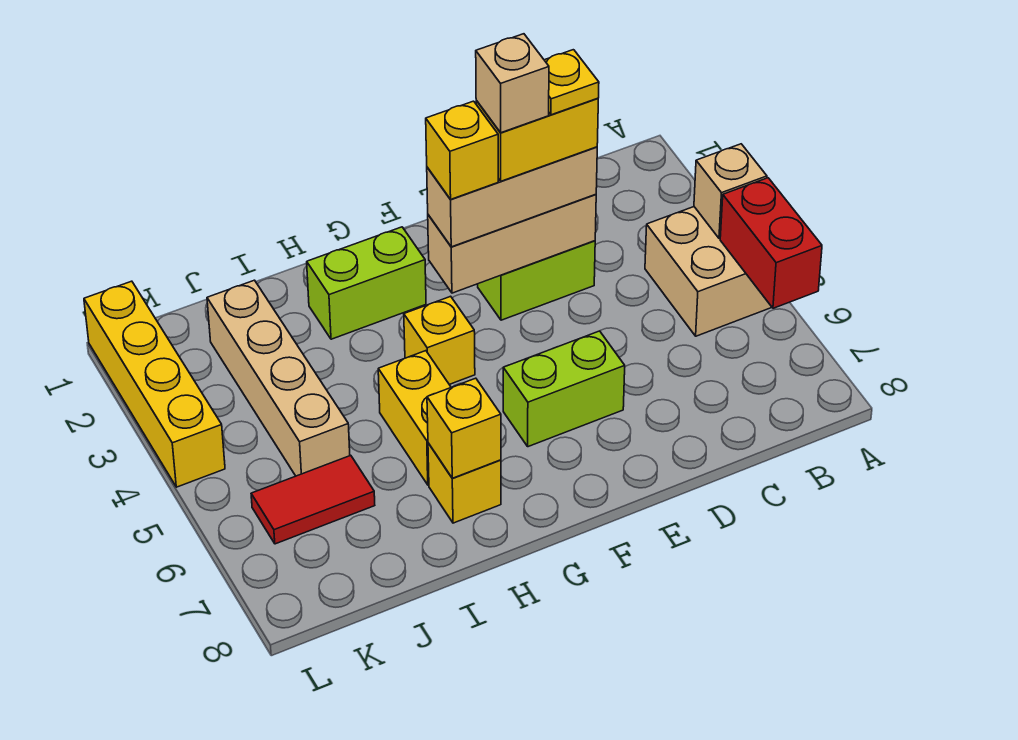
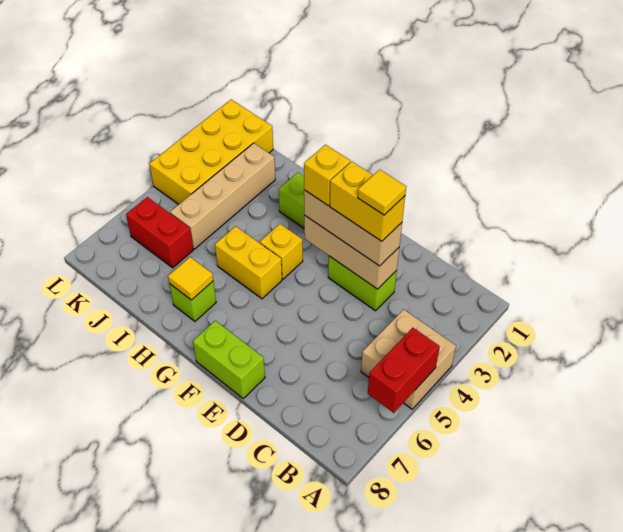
tan 1x1 brick [694,144,767,238] -> none
yellow 1x1 plate [545,50,599,115] -> yellow 1x1 tile [358,169,406,215]
tan 1x1 brick [476,34,549,133] -> none
lime 1x2 brick [503,331,625,447] -> lime 1x2 brick moved to [193,321,265,398]
yellow 1x2 brick [378,351,451,485] -> yellow 1x2 brick turned to [215,226,282,299]
yellow 1x1 brick [428,443,501,523] -> lime 1x1 brick [169,282,216,321]
yellow 1x1 brick [427,378,501,478] -> yellow 1x1 tile [168,257,213,300]
red 1x2 tile [251,455,375,544] -> red 1x2 brick [126,197,193,268]
yellow 1x4 brick [84,281,225,487] -> yellow 2x4 brick [150,100,273,204]

